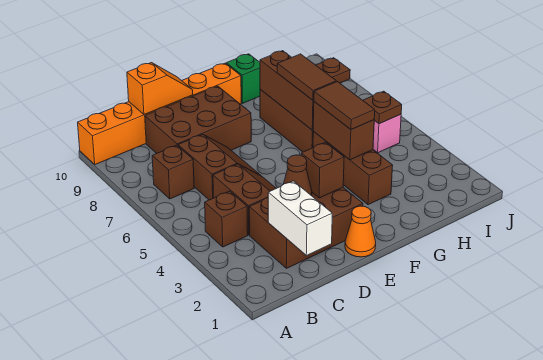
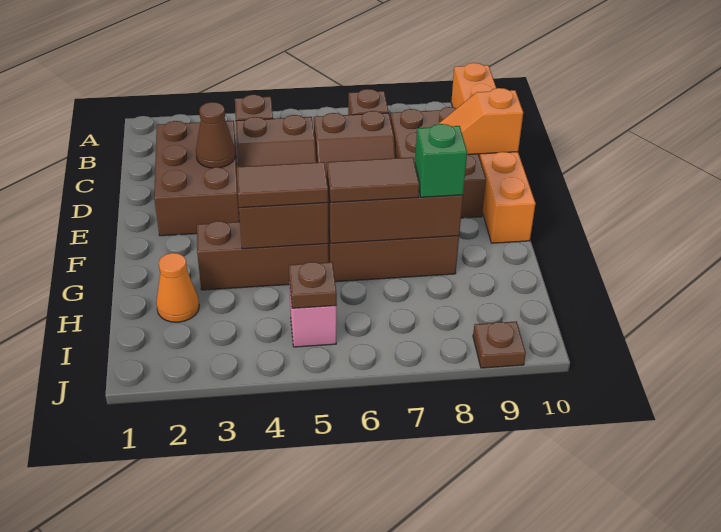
white 1x2 brick [268,181,332,256] -> none
orange 1x2 slope [127,63,193,115] -> orange 1x2 slope turned to [439,88,523,155]
orange 1x1 cone [345,206,376,257] -> orange 1x1 cone moved to [156,253,199,322]
brown 1x1 brick [301,142,344,198] -> none
green 1x1 brick [226,54,260,103] -> green 1x1 brick moved to [415,124,467,197]

